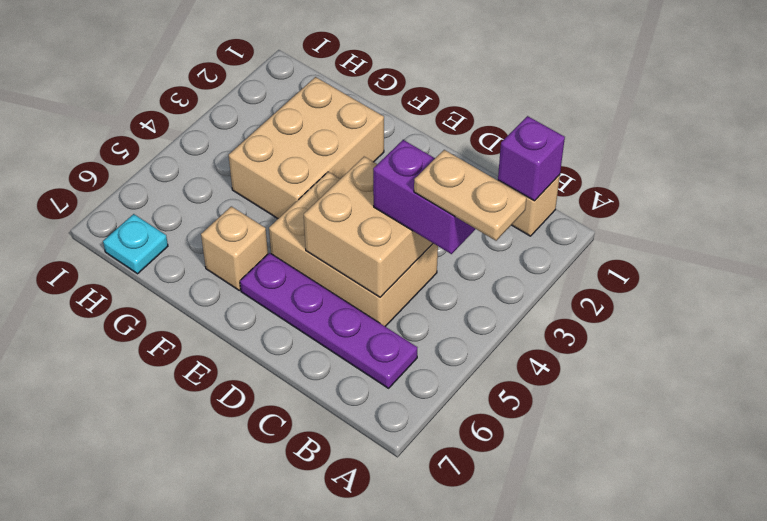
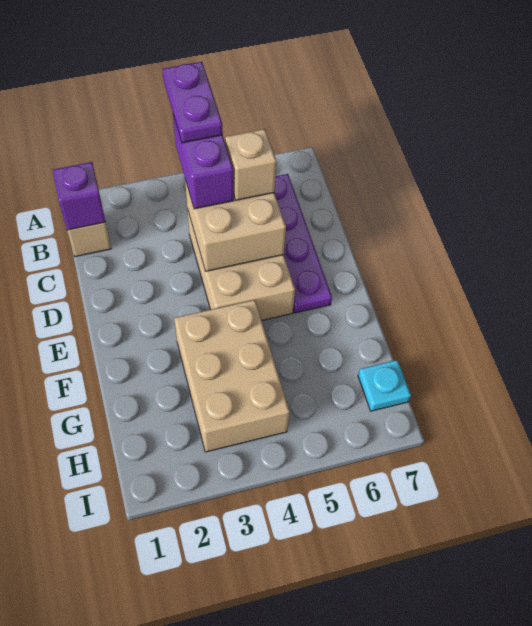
tan 1x2 plate [414,150,527,241] -> purple 1x2 plate [163,62,223,143]
tan 2x3 brick [229,77,384,218] -> tan 2x3 brick turned to [174,300,290,452]
tan 1x1 brick [201,206,268,290] -> tan 1x1 brick moved to [225,129,276,200]

